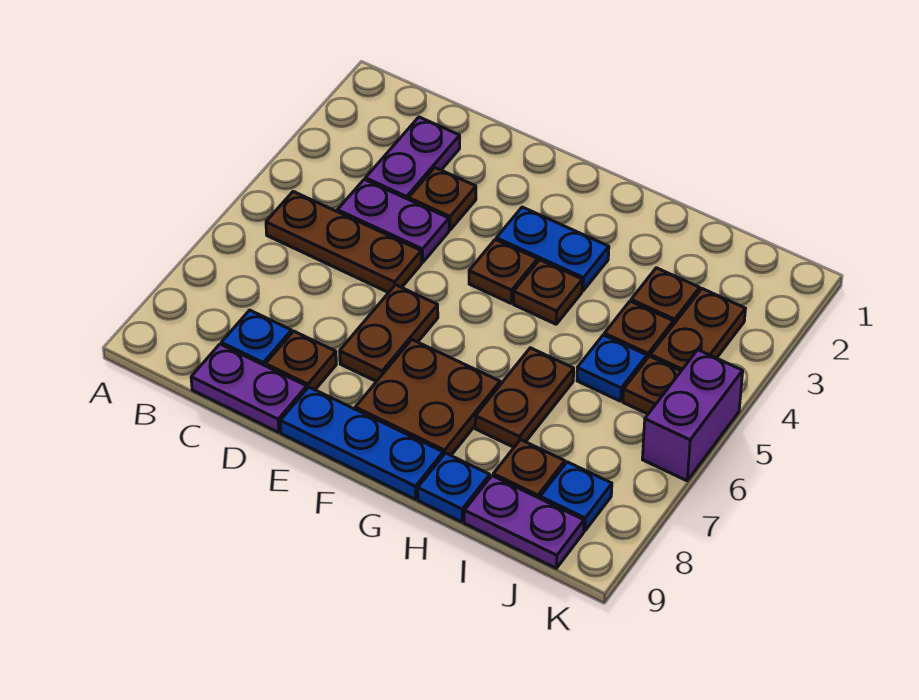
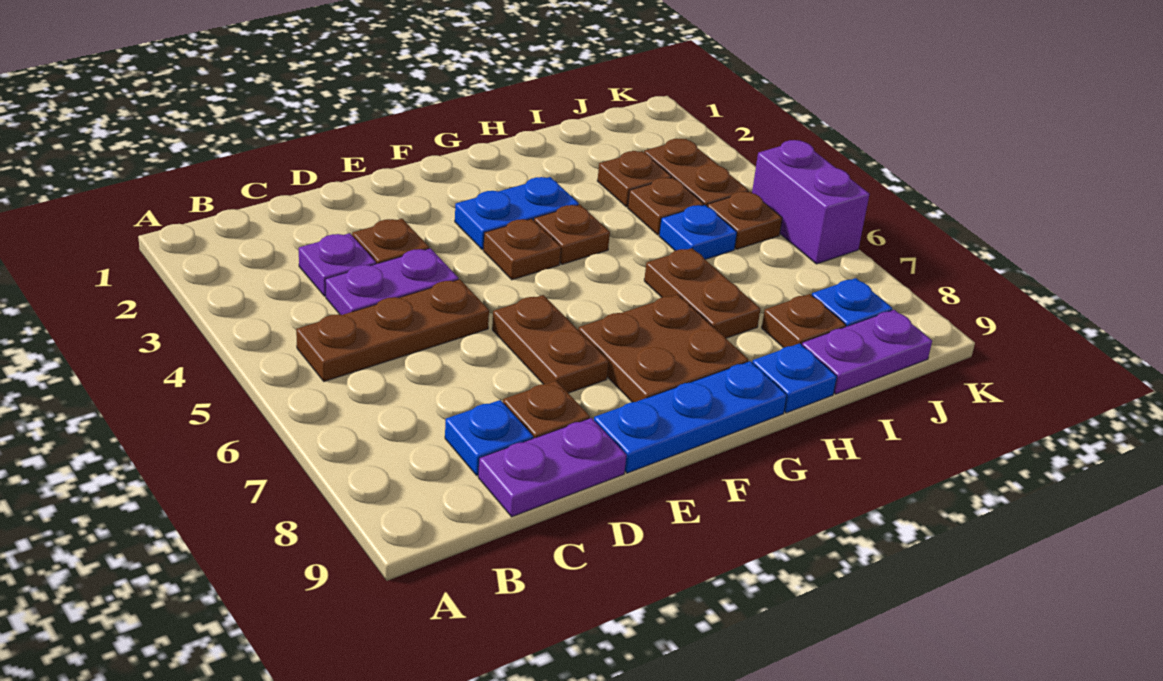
purple 1x2 plate [365,117,460,199] -> purple 1x1 plate [299,233,376,296]

